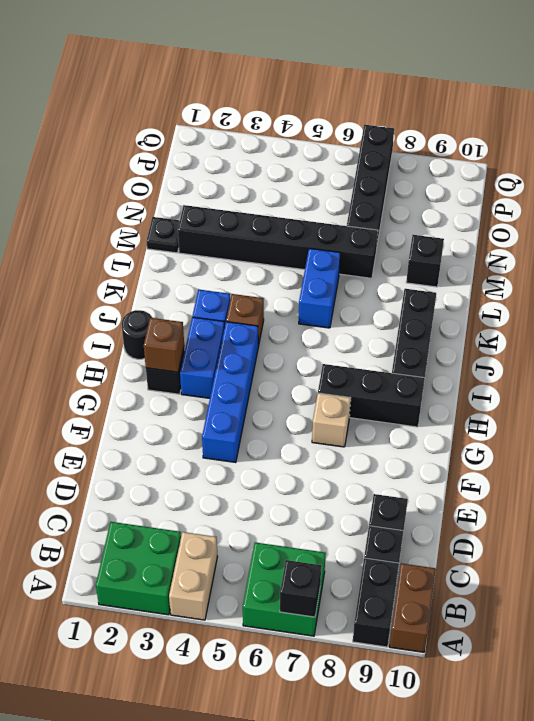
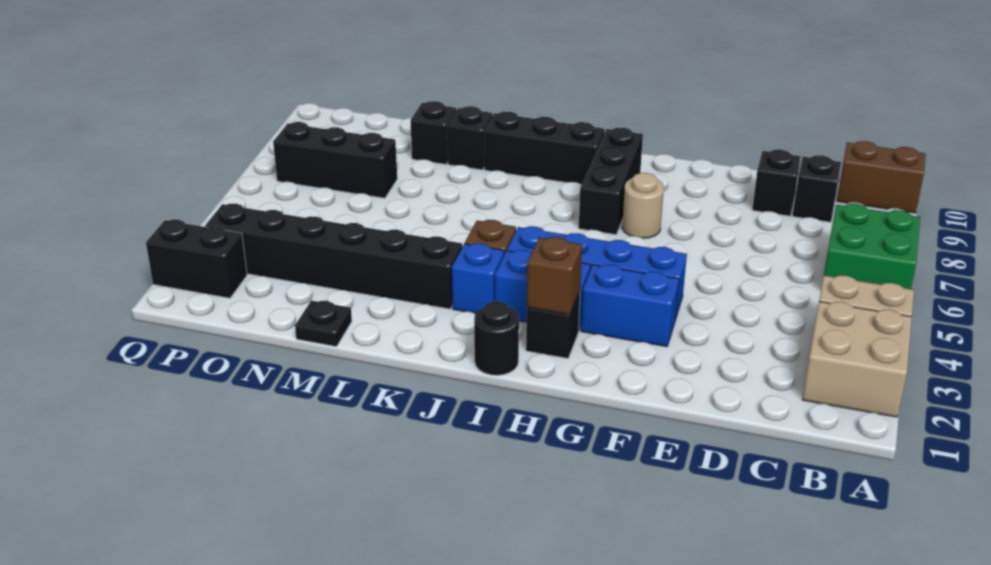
green 2x2 brick [96,522,181,615] -> tan 2x2 brick [802,302,912,417]
black 1x1 brick [280,560,321,617] -> black 1x1 brick moved to [447,106,493,170]
black 1x2 brick [353,558,399,647] -> black 1x2 brick moved to [146,220,247,298]
tan 1x1 brick [312,393,351,447] -> tan 1x1 round brick [622,173,664,238]
blue 1x2 brick [299,248,340,328] -> blue 1x2 brick moved to [581,265,679,347]
black 1x6 brick [178,205,378,278] -> black 1x6 brick turned to [205,204,462,309]
black 1x4 brick [347,125,394,250] -> black 1x3 brick [273,122,397,198]

